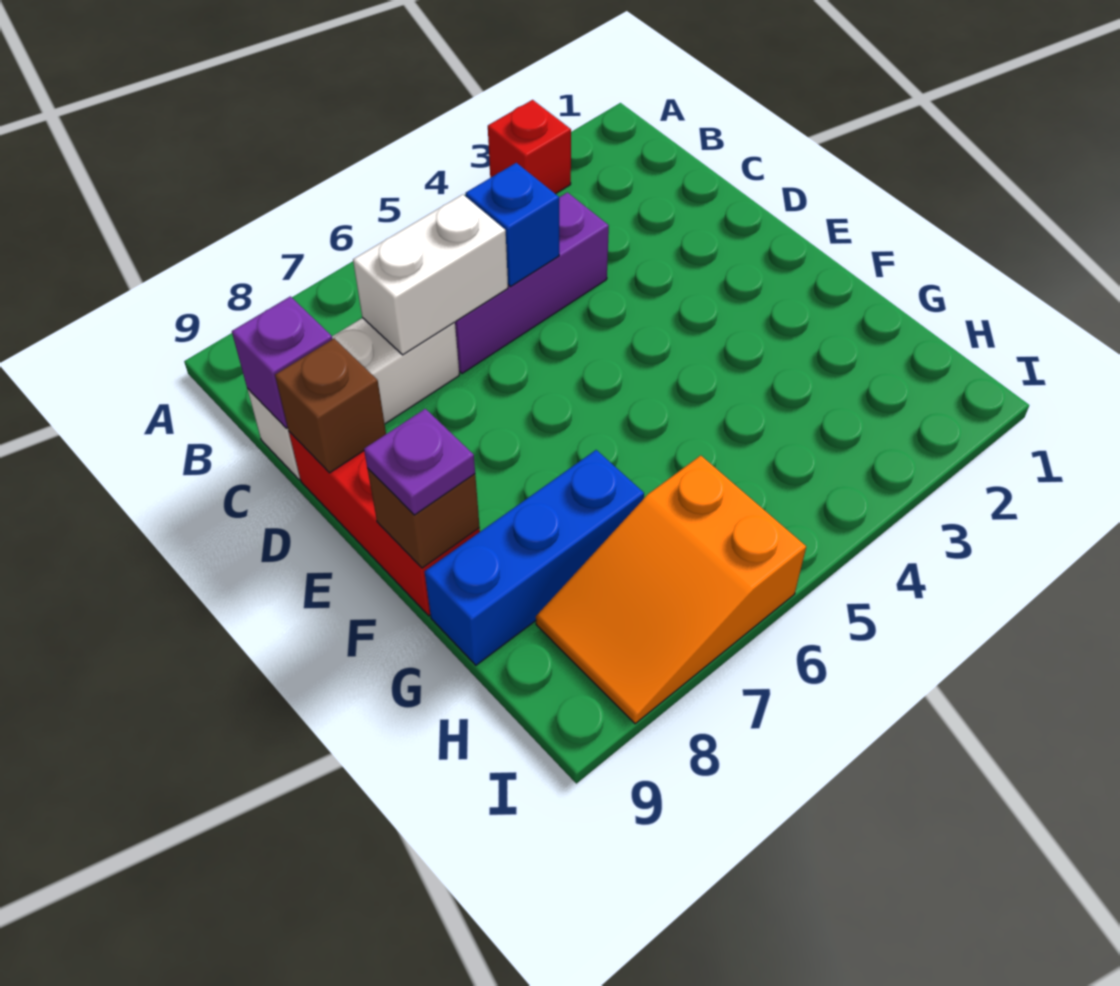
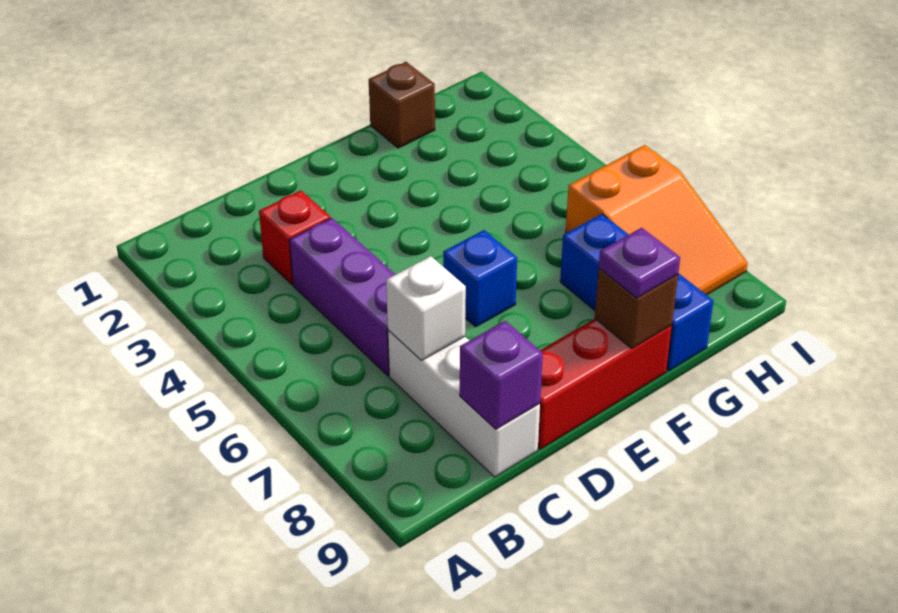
red 1x1 brick [488,100,571,194] -> red 1x1 brick moved to [259,190,330,285]
blue 1x1 brick [466,163,559,287] -> blue 1x1 brick moved to [443,230,517,327]
white 1x2 brick [353,194,508,355] -> white 1x1 brick [386,256,466,360]
brown 1x1 brick [275,339,386,473] -> brown 1x1 brick moved to [369,62,435,148]

